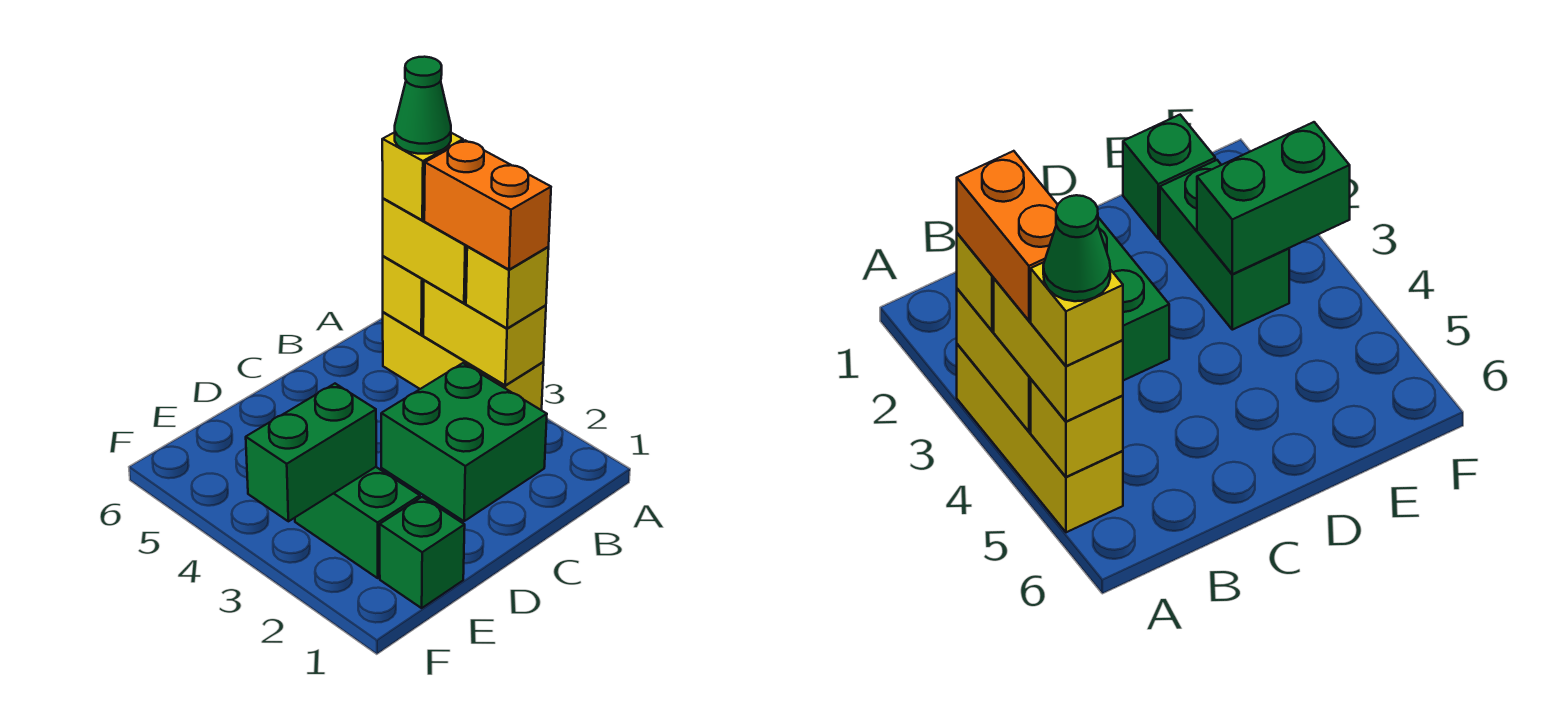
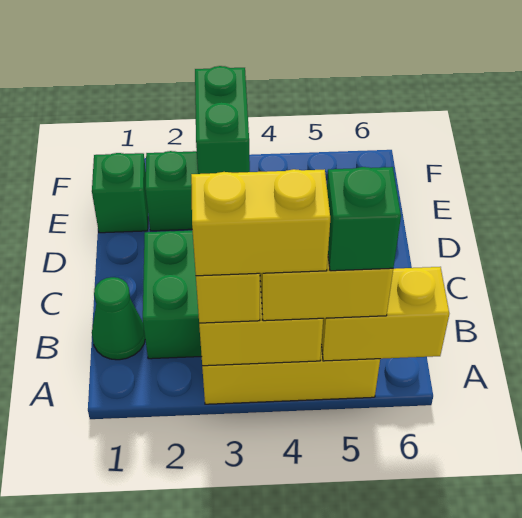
orange 1x2 brick [424,140,551,270] -> yellow 1x2 brick [191,169,330,276]
yellow 1x1 brick [383,256,424,335] -> yellow 1x2 brick [321,267,449,361]
yellow 1x1 brick [382,132,463,220] -> green 1x1 brick [327,167,401,271]
green 1x1 cone [395,57,451,154] -> green 1x1 cone moved to [92,277,145,360]

